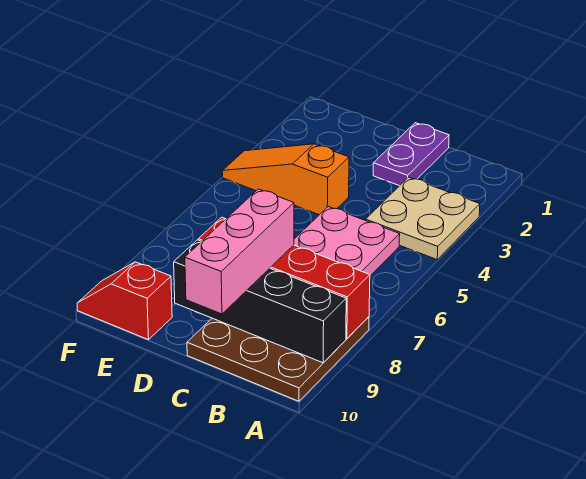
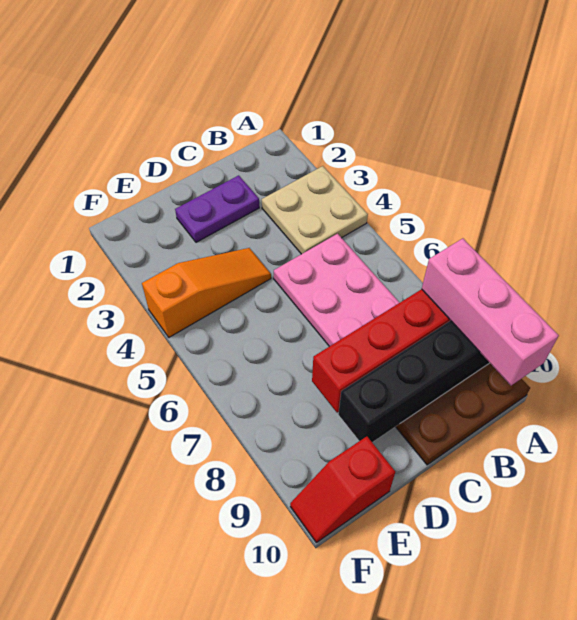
purple 1x2 plate [373,123,449,186] -> purple 1x2 plate turned to [175,175,259,242]
pink 1x3 brick [185,189,294,314] -> pink 1x3 brick moved to [422,238,559,385]
orange 1x3 slope [222,144,349,215] -> orange 1x3 slope turned to [142,248,271,337]

